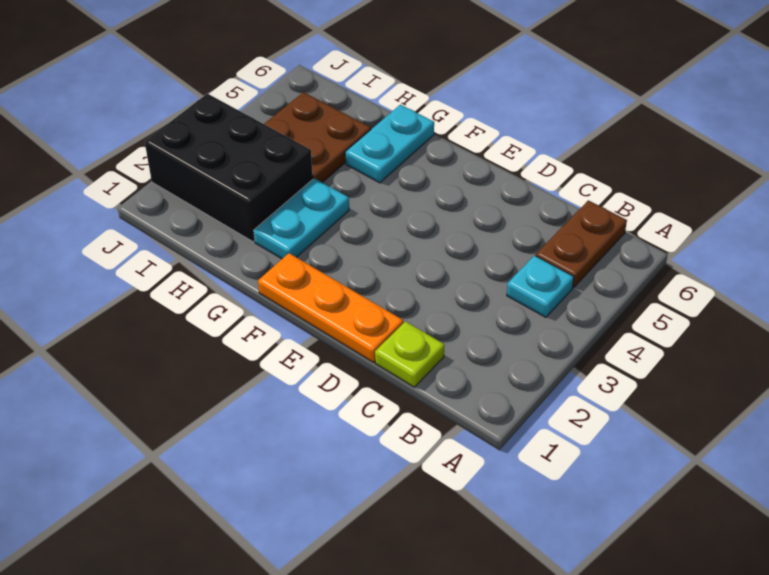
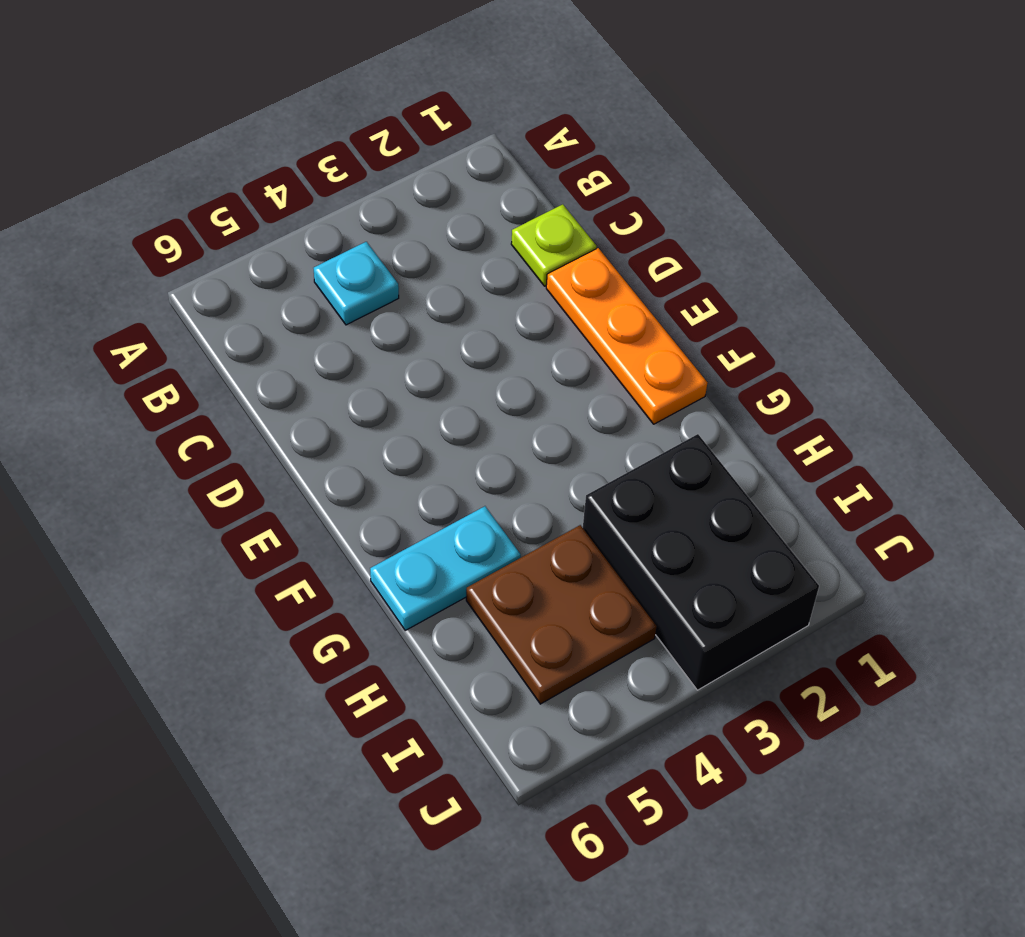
brown 1x2 plate [536,200,627,288] -> none
cyan 1x2 plate [254,178,349,259] -> none

